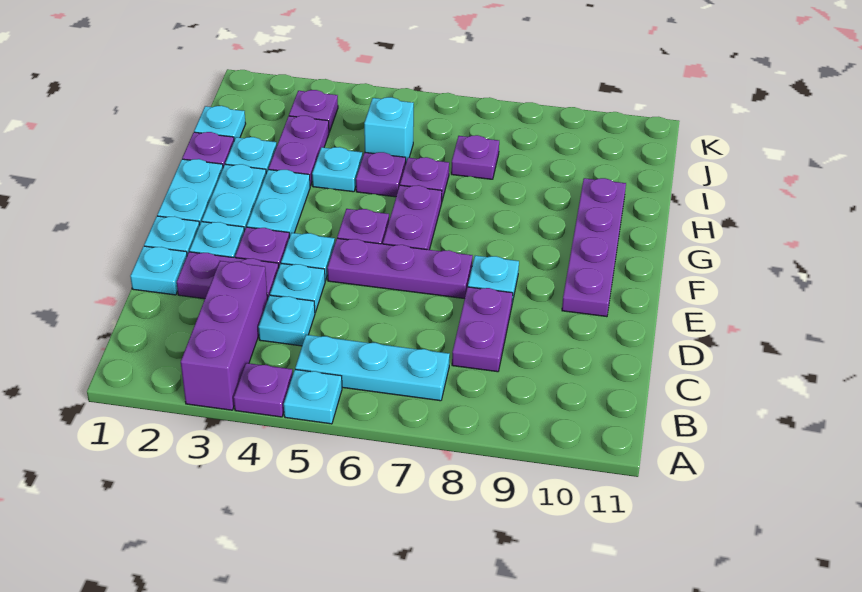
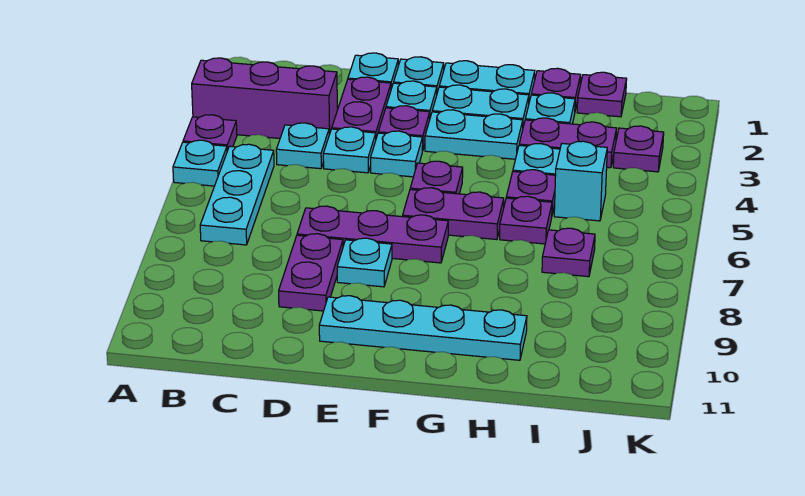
purple 1x2 plate [452,287,513,372] -> purple 1x2 plate turned to [279,234,343,311]
purple 1x3 plate [327,238,473,299] -> purple 1x3 plate turned to [297,206,448,263]
purple 1x4 plate [562,178,626,317] -> cyan 1x4 plate [319,296,527,360]
cyan 1x1 plate [194,106,246,141] -> purple 1x1 plate [577,72,627,117]

